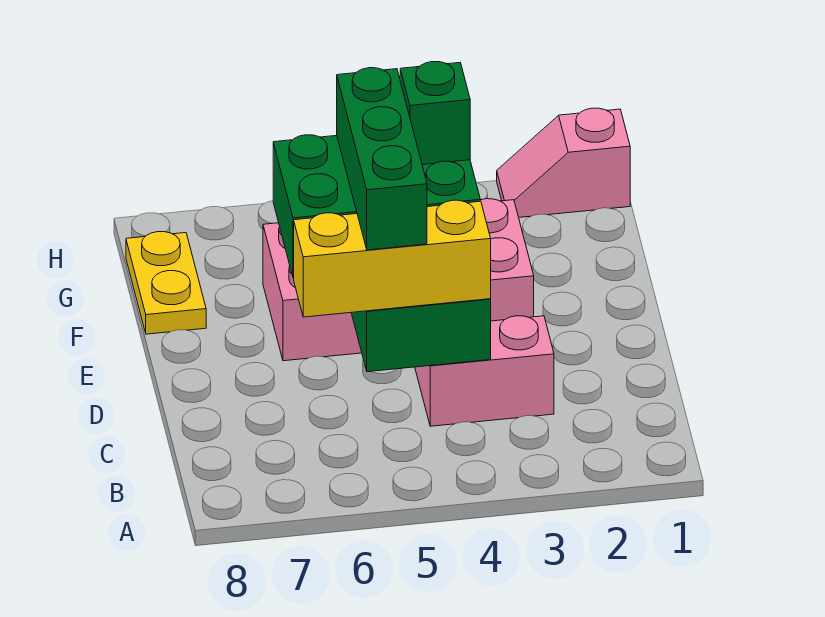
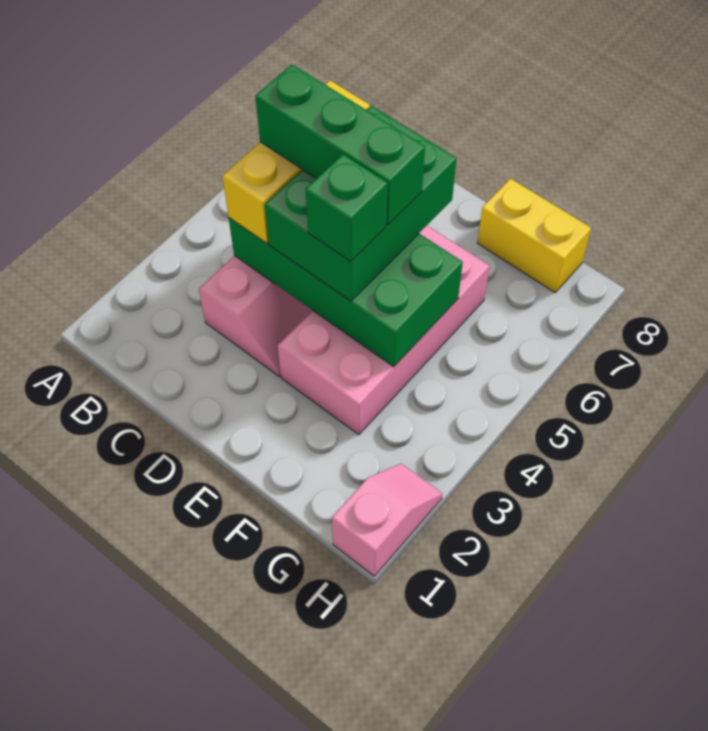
yellow 1x2 plate [126,232,206,334] -> yellow 1x2 brick [477,179,591,293]

